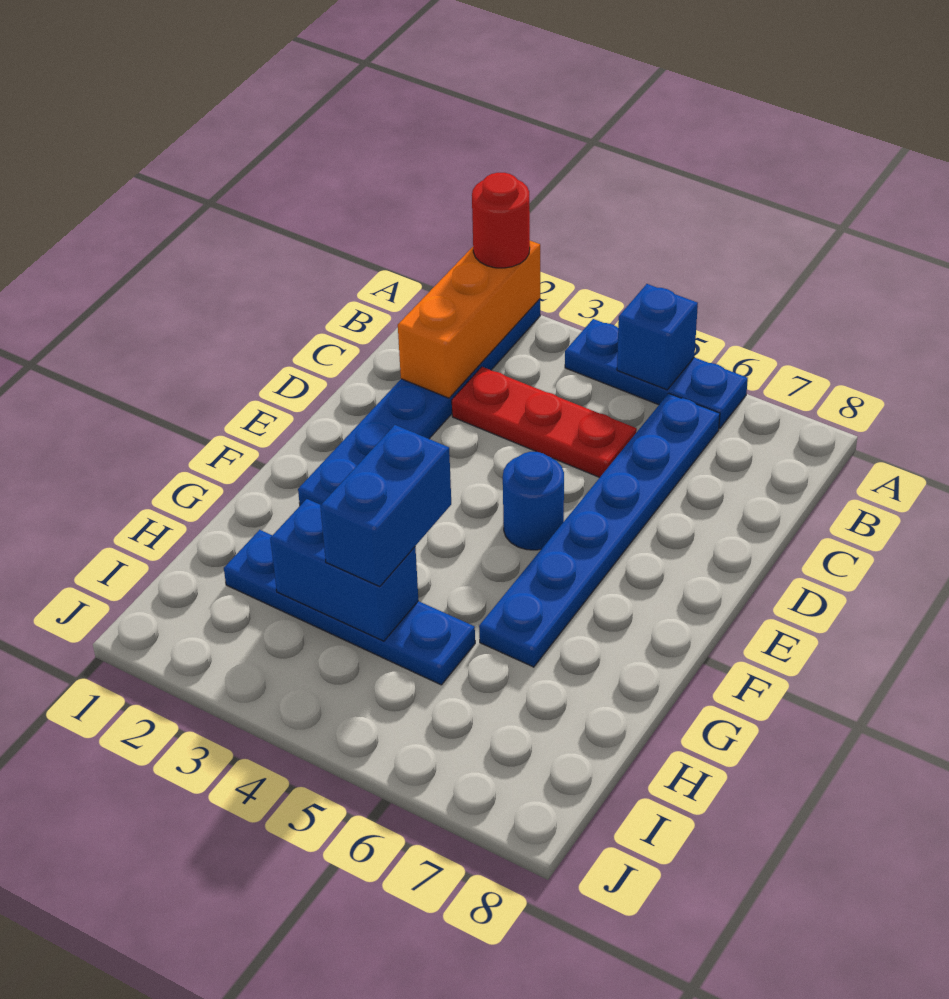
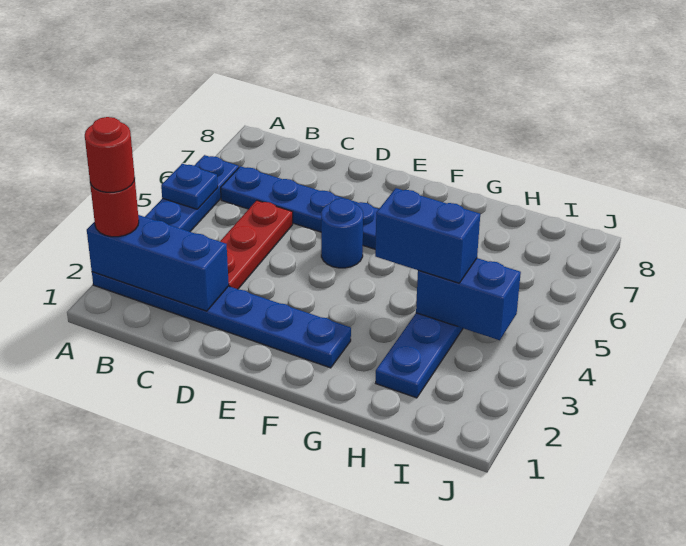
orange 1x3 brick [398,241,540,398] -> blue 1x3 brick [87,215,229,311]
none -> red 1x1 round brick [85,117,135,192]
blue 1x1 brick [617,284,698,390] -> blue 1x1 plate [161,164,218,209]
blue 1x2 brick [270,499,418,641] -> blue 1x2 brick turned to [416,258,521,340]

